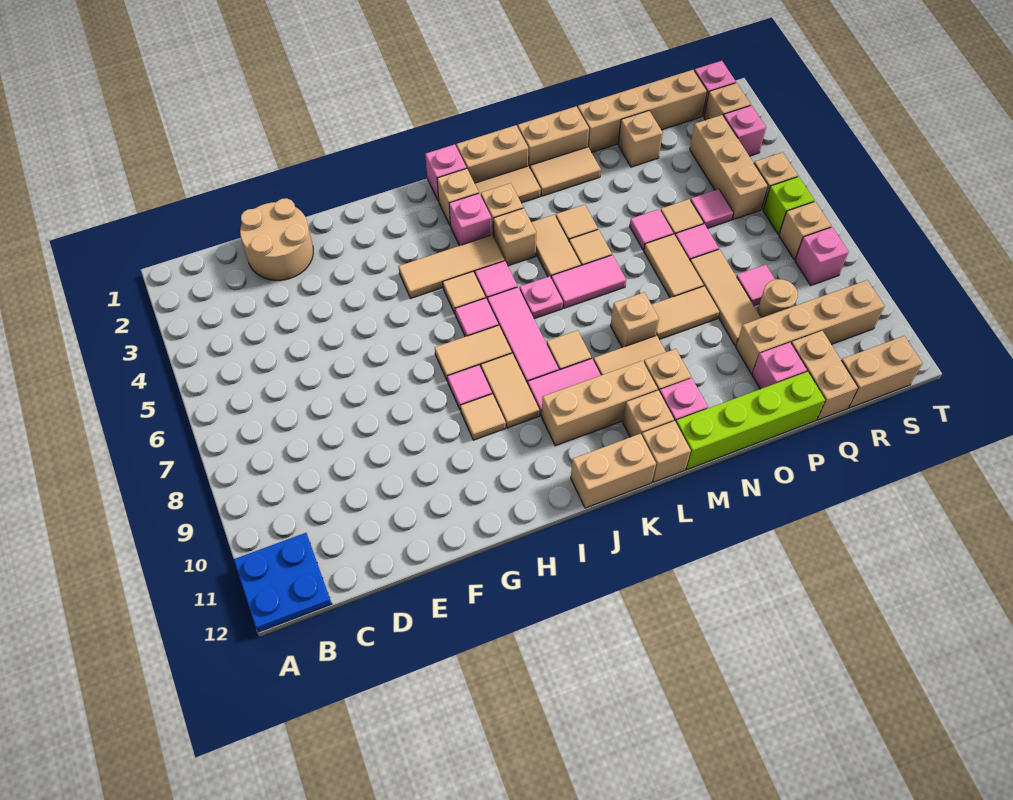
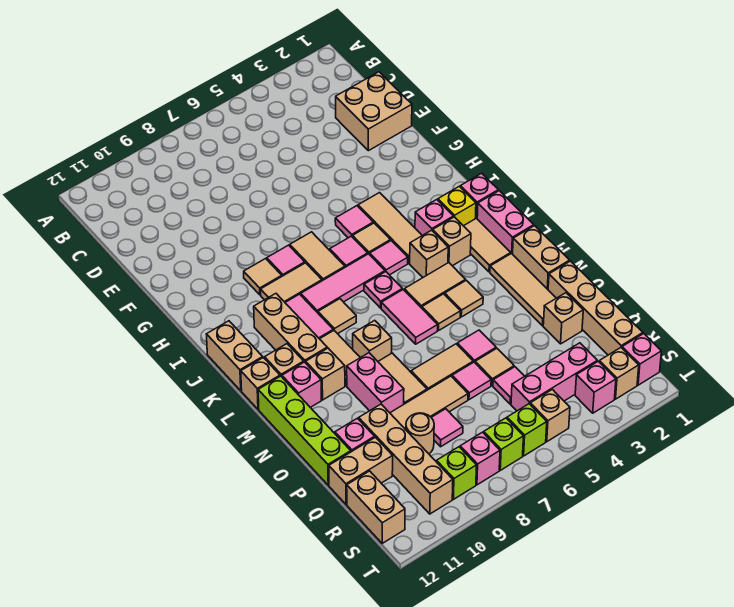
blue 2x2 plate [234,533,332,632] -> none
tan 2x2 round brick [240,198,313,280] -> tan 2x2 brick [336,72,412,151]
none -> pink 1x1 tile [335,206,373,238]
tan 1x1 brick [437,168,479,226] -> yellow 1x1 brick [438,186,476,226]
tan 1x2 brick [456,125,528,183] -> pink 1x2 brick [477,191,534,254]
tan 1x2 tile [530,147,601,196] -> tan 1x3 tile [490,253,556,326]
none -> pink 1x2 brick [347,353,404,413]
tan 1x3 brick [690,115,768,220] -> pink 1x3 brick [511,343,597,411]
tan 1x1 brick [779,202,831,260] -> lime 1x1 brick [484,418,524,470]
none -> lime 1x1 brick [437,447,477,499]

